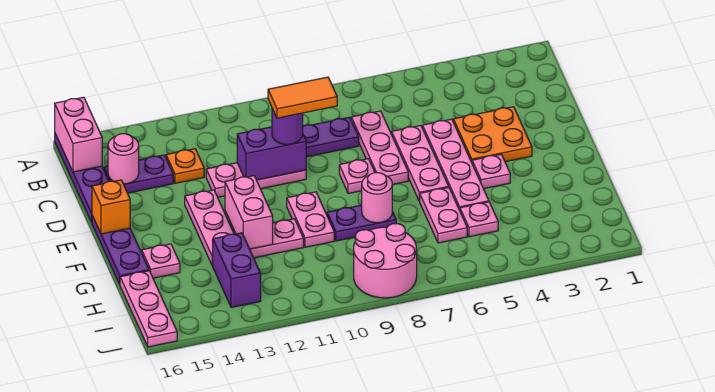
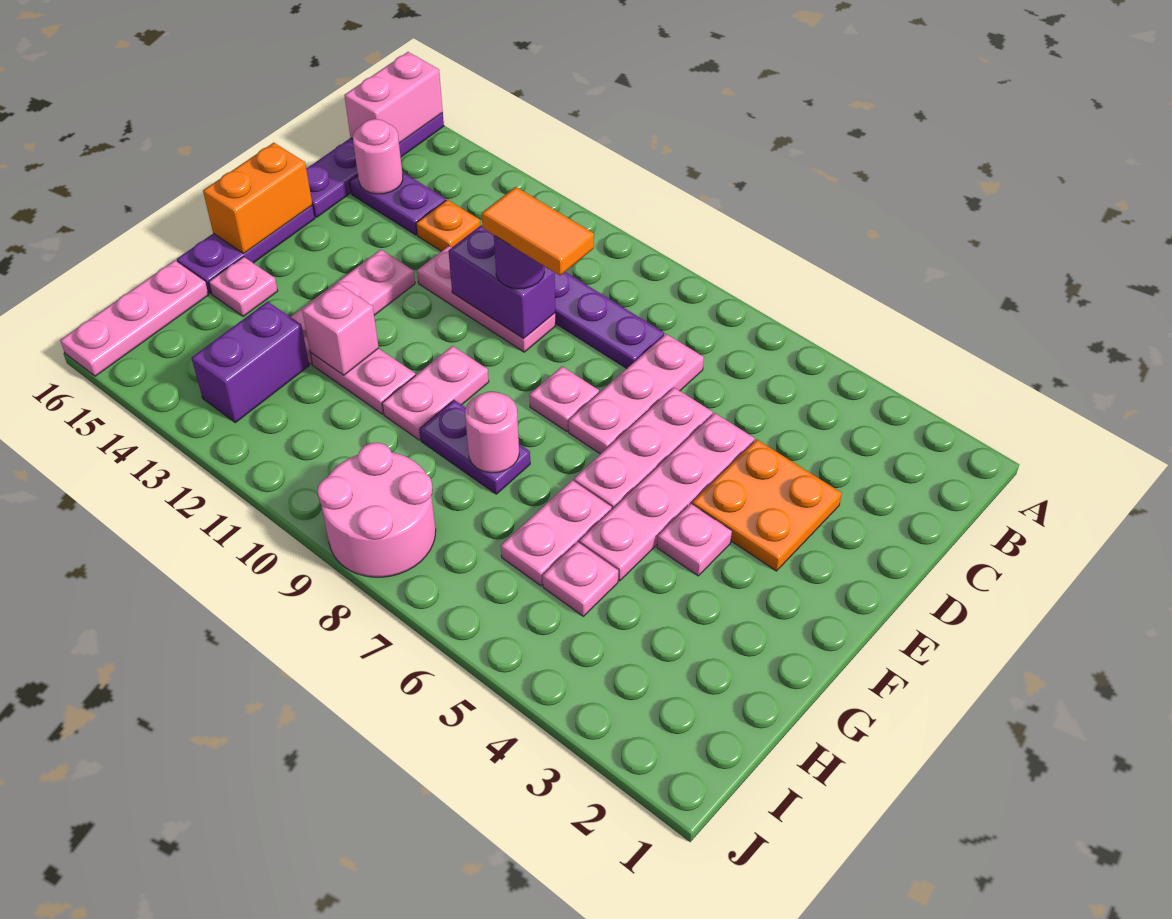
orange 1x1 brick [92,180,130,234] -> orange 1x2 brick [203,143,312,253]
pink 1x2 brick [225,176,273,249] -> pink 1x1 brick [302,283,379,375]

